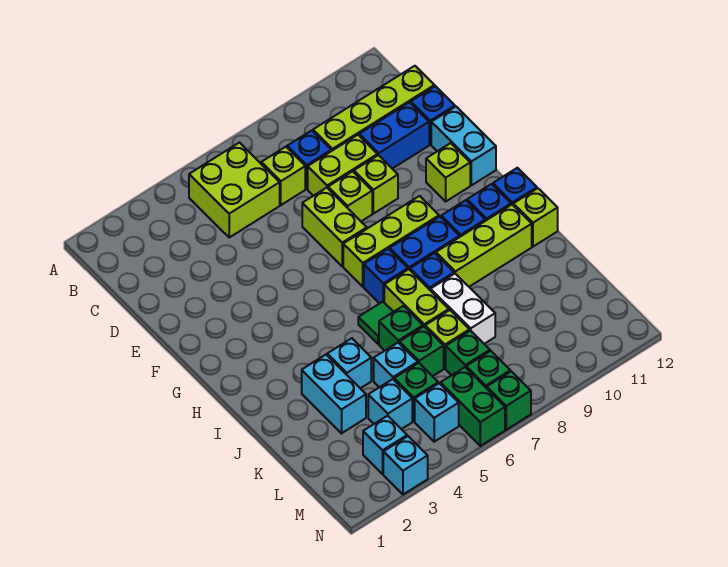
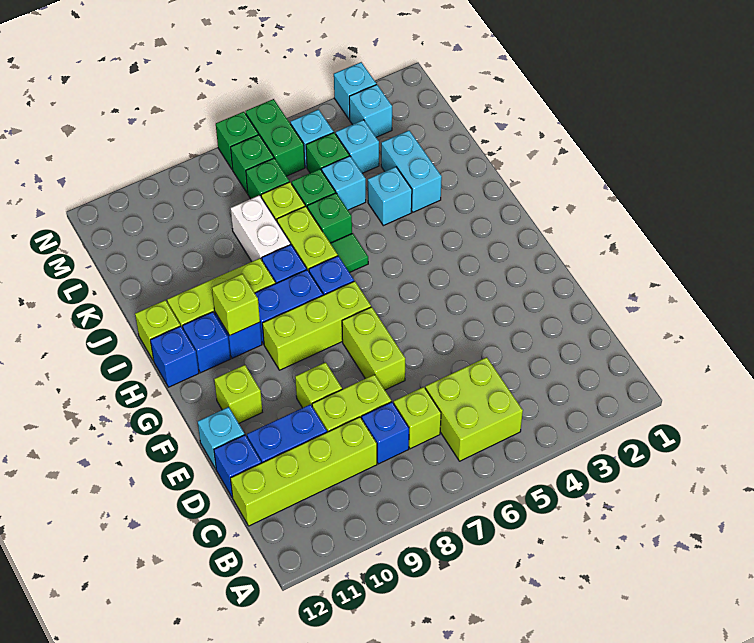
lime 1x1 brick [328,171,372,221] -> lime 1x1 brick moved to [212,274,260,335]
cyan 1x2 brick [431,107,496,185] -> cyan 1x1 brick [197,407,245,469]

